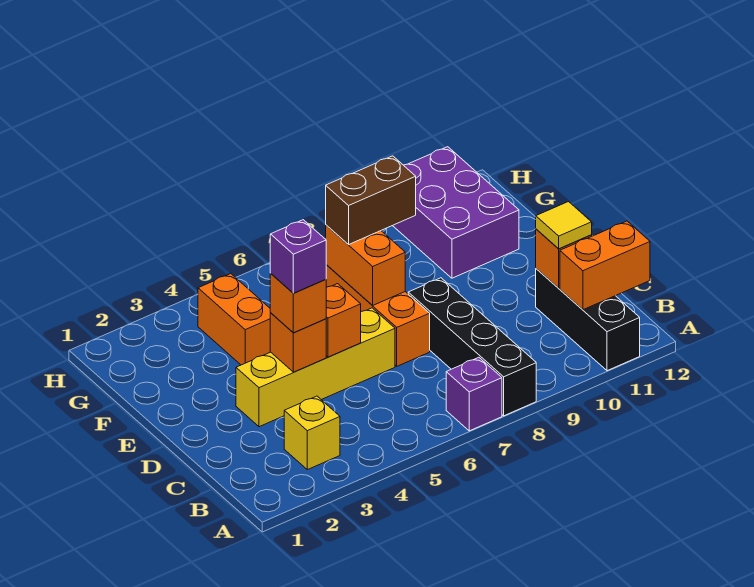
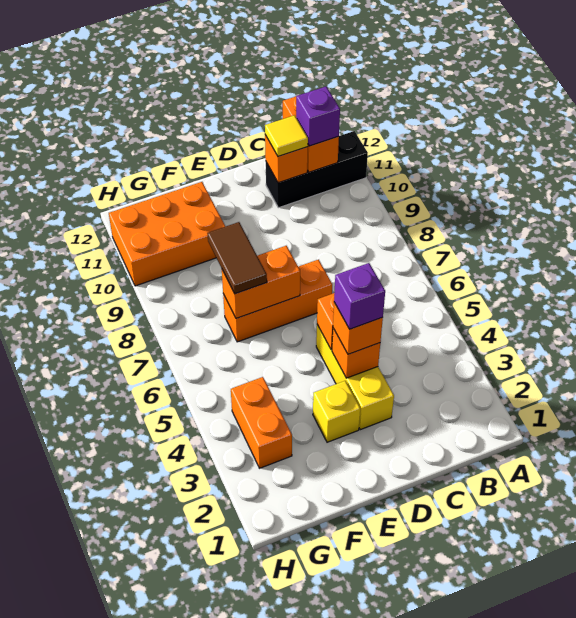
purple 1x1 brick [446,357,502,431] -> purple 1x1 brick moved to [296,87,340,146]
black 1x4 brick [408,278,536,416] -> none
yellow 1x1 brick [284,396,340,470] -> yellow 1x1 brick moved to [313,381,360,442]
yellow 1x4 brick [236,308,395,427] -> yellow 1x3 brick [316,325,394,430]
orange 1x2 brick [198,274,271,365] -> orange 1x2 brick turned to [231,377,292,468]
brown 1x2 brick [326,156,416,245] -> brown 1x2 tile [207,222,267,294]
purple 2x3 brick [393,147,519,278] -> orange 2x3 brick [109,182,225,286]

